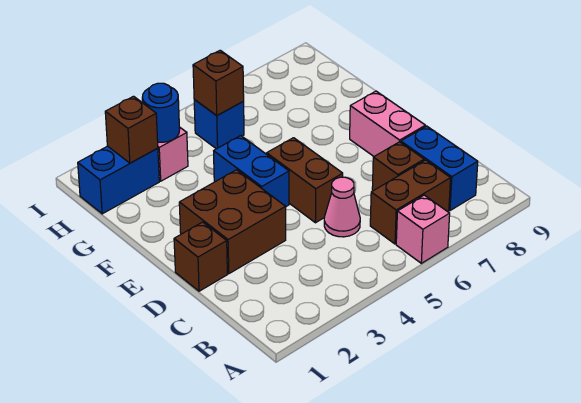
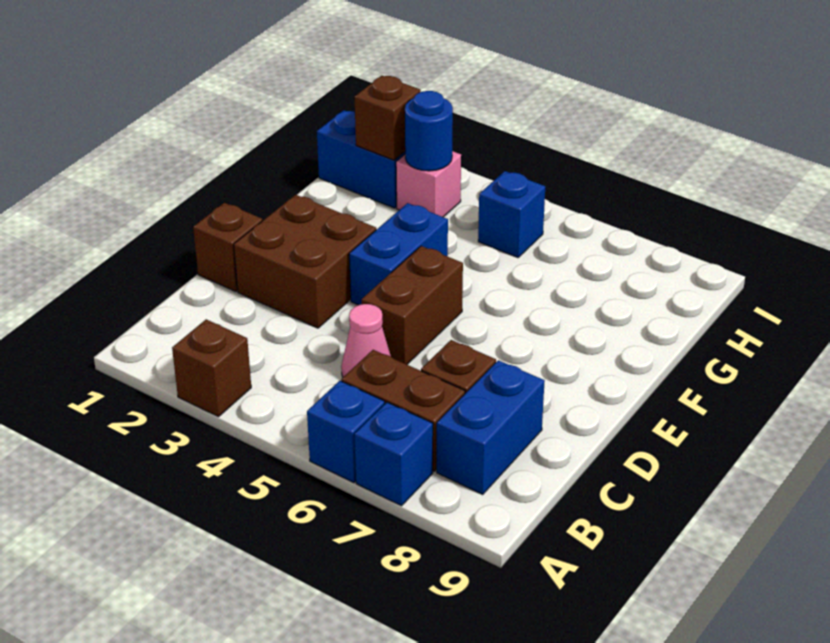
pink 1x1 brick [396,195,450,263] -> blue 1x1 brick [307,381,385,483]
none -> blue 1x1 brick [354,402,433,506]
pink 1x2 brick [350,91,425,156] -> none
brown 1x1 brick [193,50,244,115] -> brown 1x1 brick moved to [172,319,251,417]

